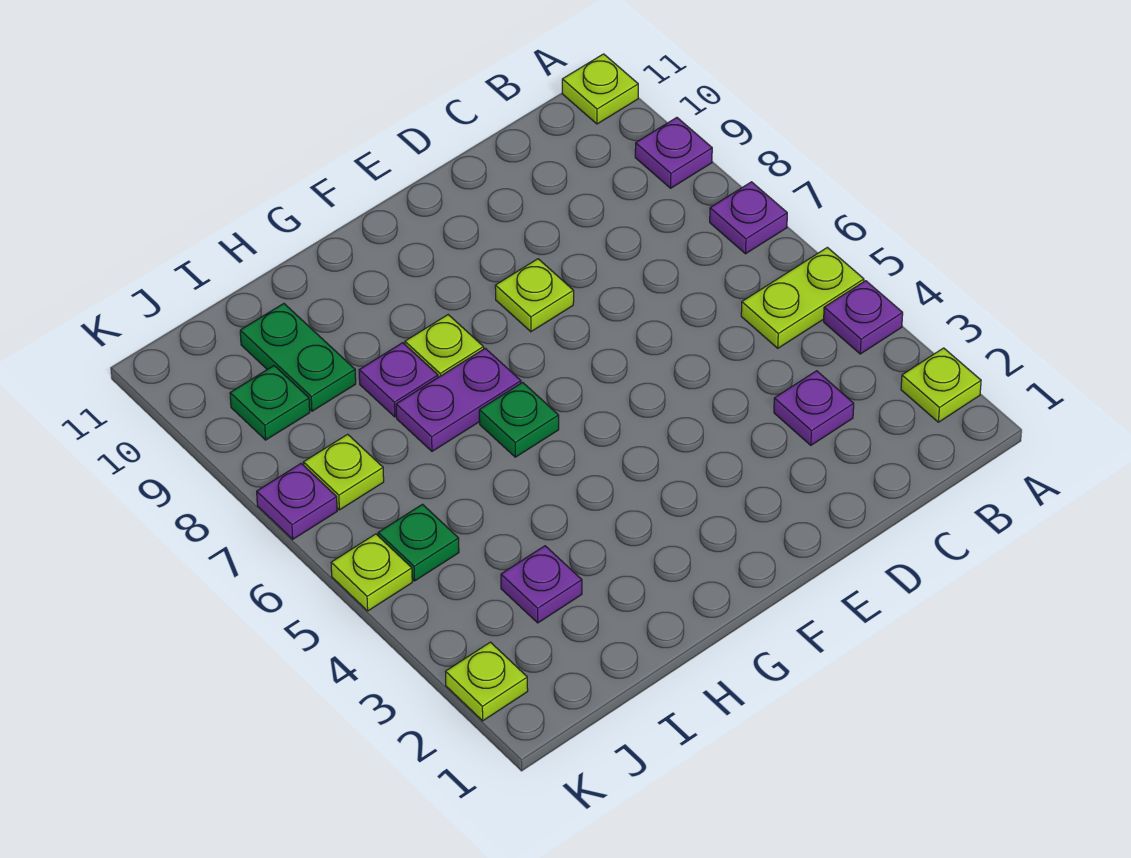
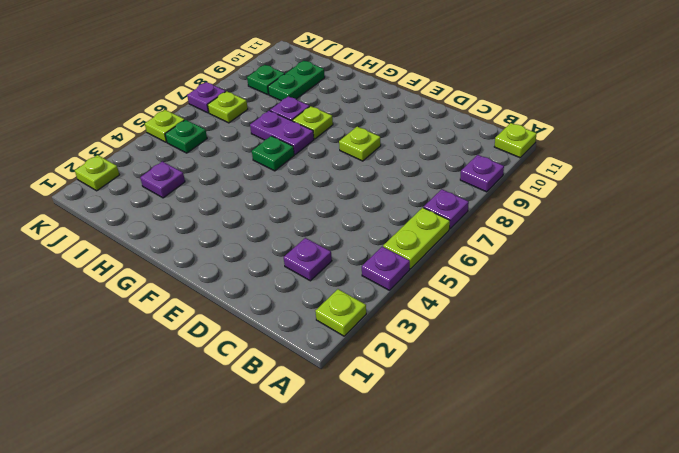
lime 1x2 plate [741,247,864,348] -> lime 1x2 plate turned to [383,208,450,269]

